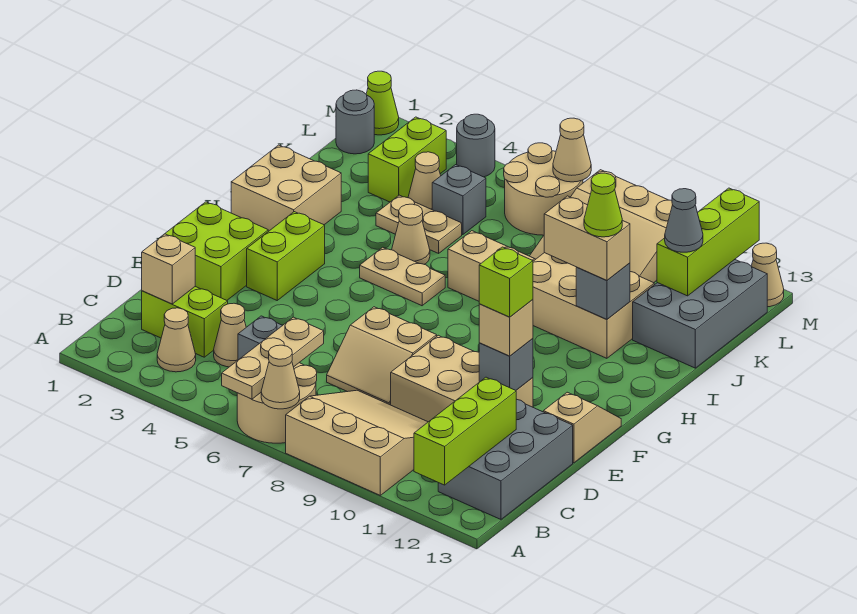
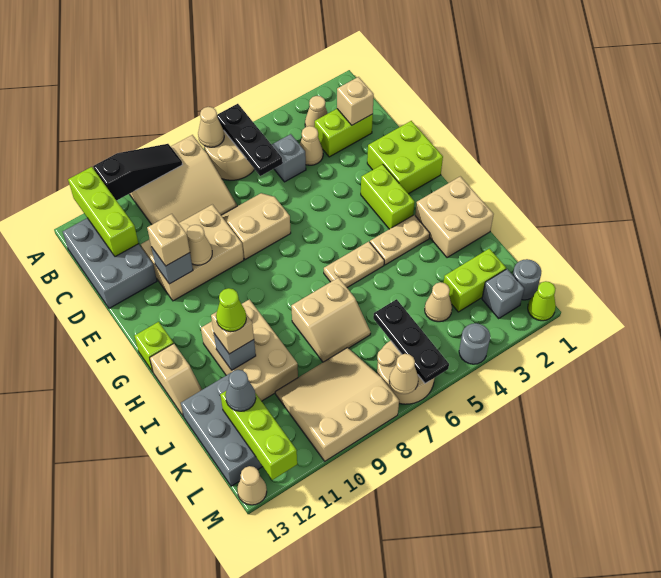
tan 1x3 plate [222,317,324,399] -> black 1x3 plate [217,104,282,176]
none -> black 1x3 slope [93,144,182,201]
lime 1x1 brick [479,247,533,317] -> lime 1x1 brick moved to [135,322,173,372]
tan 1x2 slope [543,392,621,463] -> tan 1x2 slope moved to [150,343,202,417]
tan 1x1 cone [392,204,430,264] -> tan 1x1 cone moved to [186,225,212,265]
tan 2x3 brick [533,253,654,358] -> tan 2x3 brick turned to [201,299,298,401]
tan 1x2 brick [544,196,630,280] -> tan 1x1 brick [211,312,254,354]
tan 1x2 plate [376,195,462,253] -> tan 1x2 plate moved to [370,215,430,265]
lime 1x2 brick [368,117,446,202] -> lime 1x2 brick turned to [443,249,506,312]
grey 1x1 brick [432,165,486,235] -> grey 1x1 brick moved to [482,269,524,318]
none -> black 1x3 plate [373,299,449,383]

